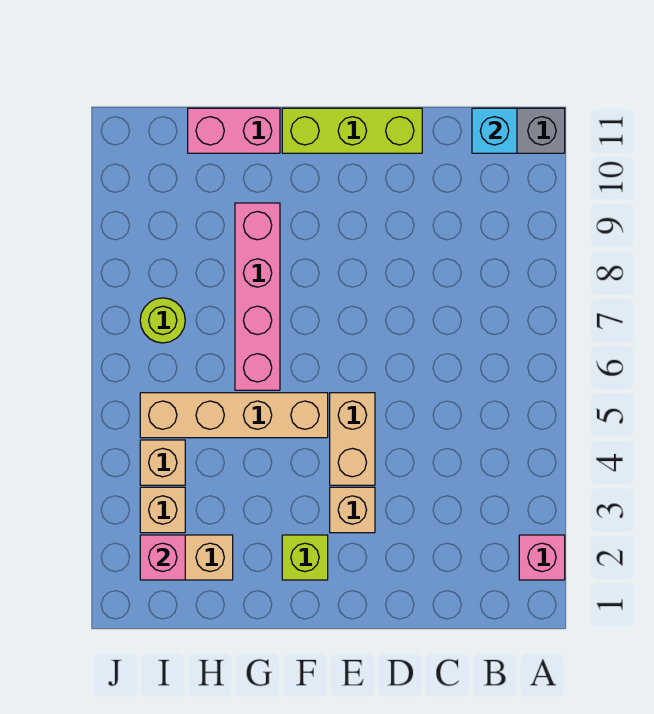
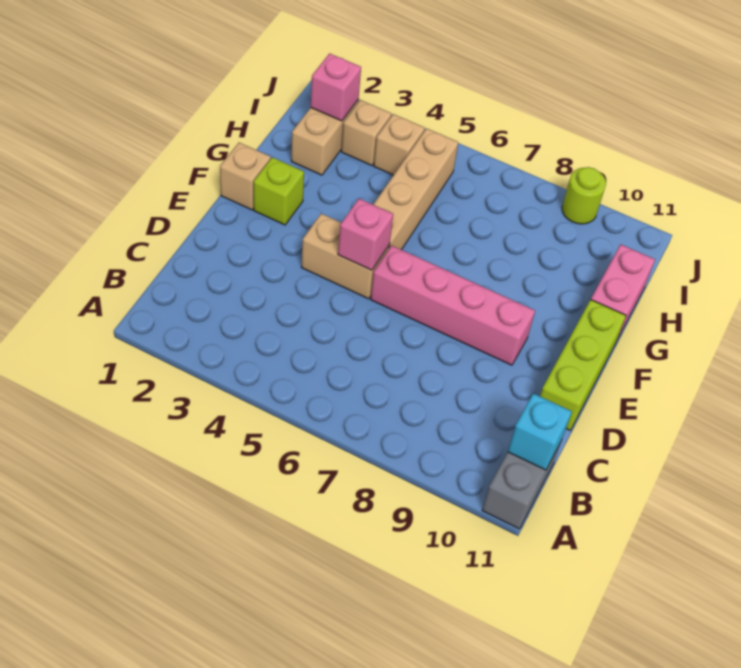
pink 1x1 brick [519,535,565,580] -> pink 1x1 brick moved to [338,199,393,270]
tan 1x1 brick [330,487,375,533] -> tan 1x1 brick moved to [220,143,271,210]
pink 1x4 brick [235,203,280,390] -> pink 1x4 brick moved to [371,245,535,365]
lime 1x1 round brick [140,298,185,343] -> lime 1x1 round brick moved to [562,167,606,224]

